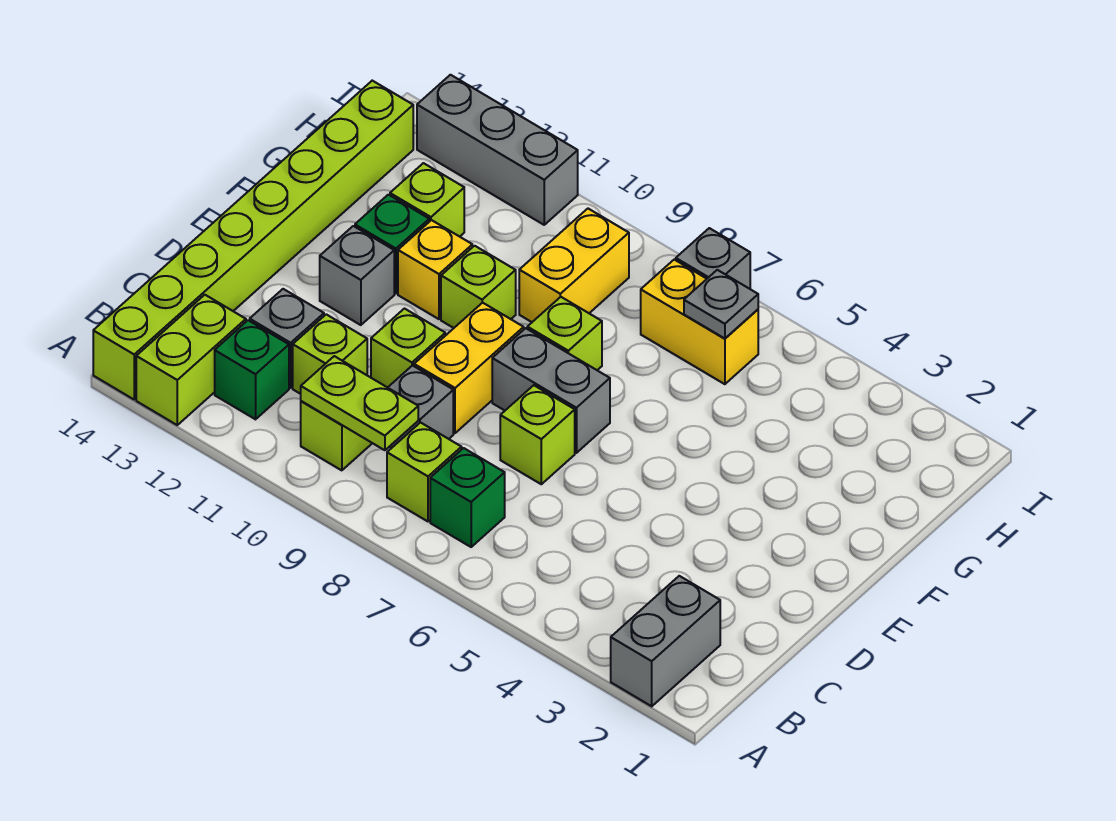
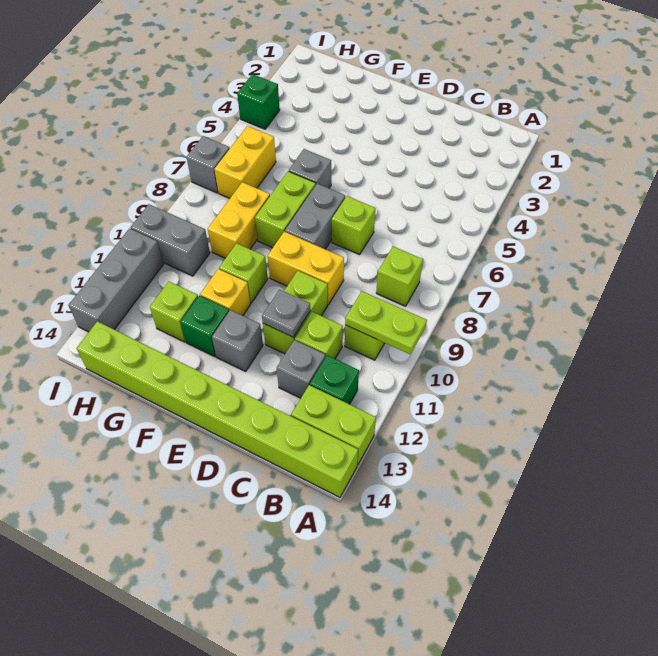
grey 1x2 brick [611,576,720,706] -> grey 1x2 brick moved to [131,204,210,276]
green 1x1 brick [430,448,505,547] -> green 1x1 brick moved to [237,74,280,129]
lime 1x2 plate [301,356,418,450] -> lime 1x2 plate turned to [345,291,427,354]
grey 1x1 brick [388,366,453,448] -> grey 1x1 brick moved to [289,149,331,188]
lime 1x1 brick [371,309,445,388] -> lime 1x2 brick [263,271,328,354]
lime 1x1 brick [527,297,602,370] -> lime 1x2 brick [255,171,316,248]
yellow 1x2 brick [519,209,629,322] -> yellow 1x2 brick turned to [208,182,270,258]
grey 1x1 plate [684,270,758,338] -> grey 1x1 plate moved to [262,289,310,337]

